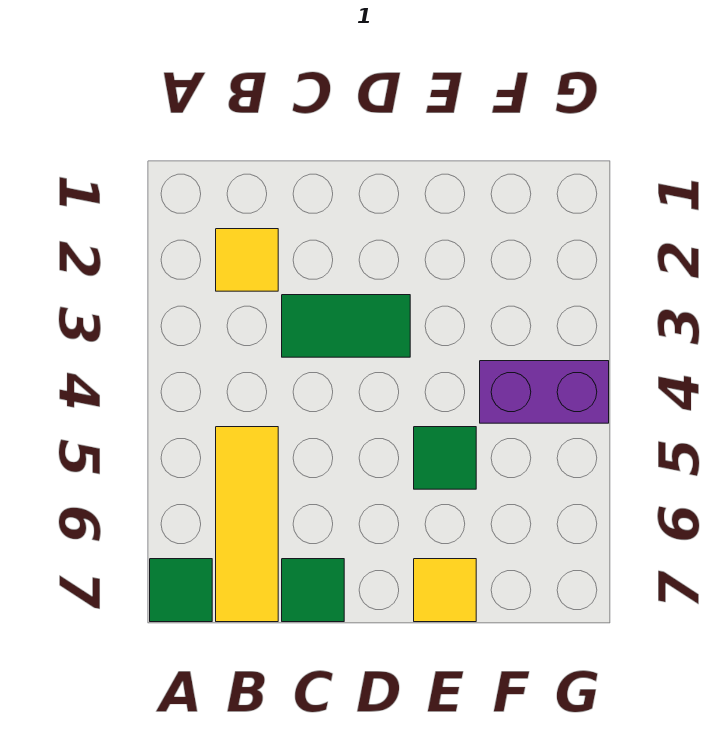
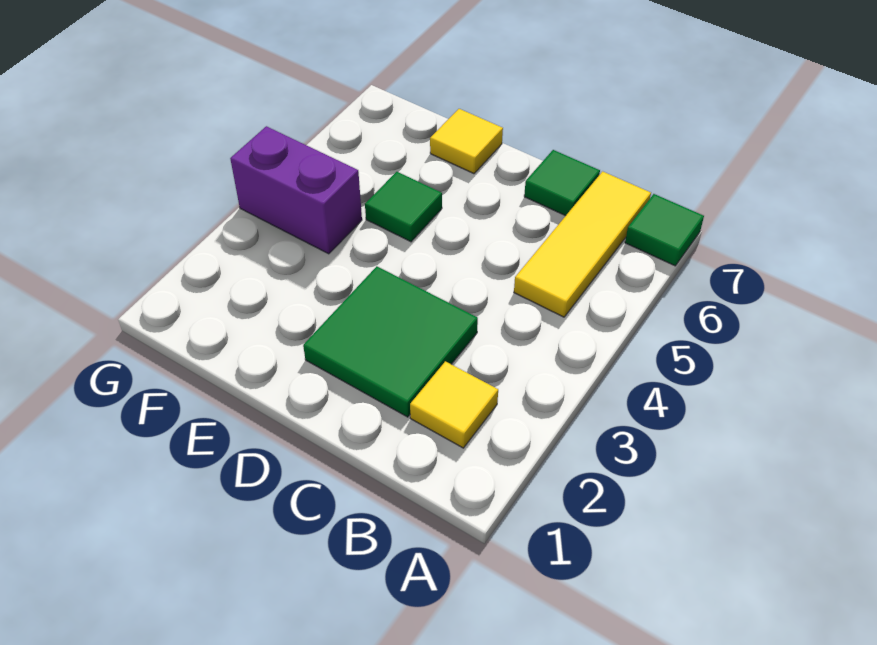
green 1x2 tile [282,295,410,357] -> green 2x2 tile [303,266,478,417]

